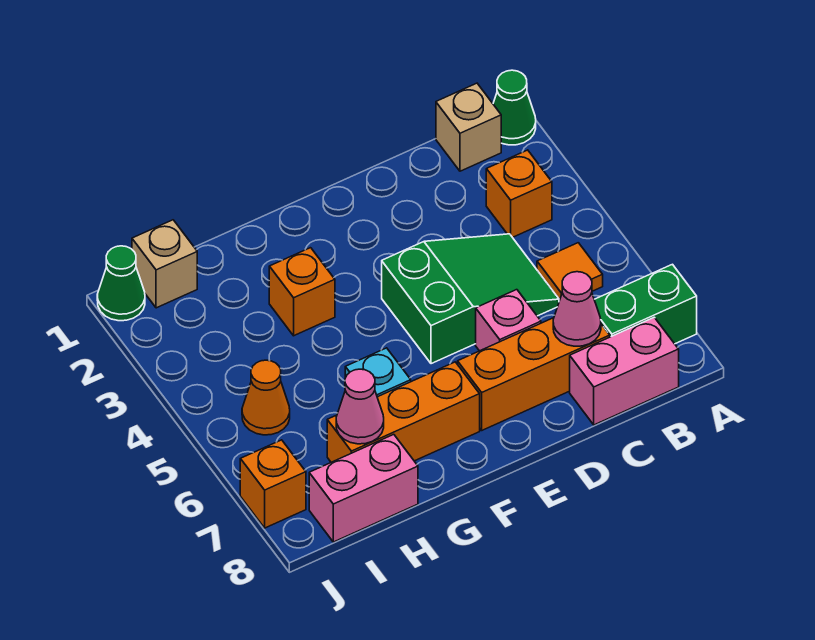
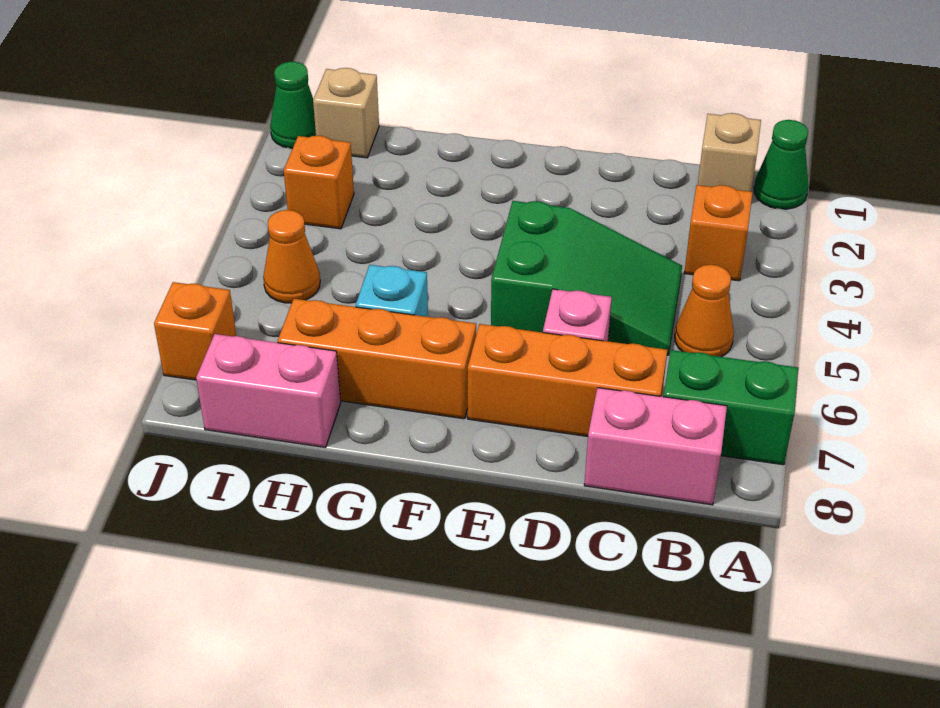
orange 1x1 tile [537,243,603,301] -> orange 1x1 cone [675,265,734,357]
pink 1x1 cone [553,272,601,346] -> none
orange 1x1 brick [269,248,335,336] -> orange 1x1 brick moved to [284,136,354,229]
pink 1x1 cone [336,369,384,444] -> none

